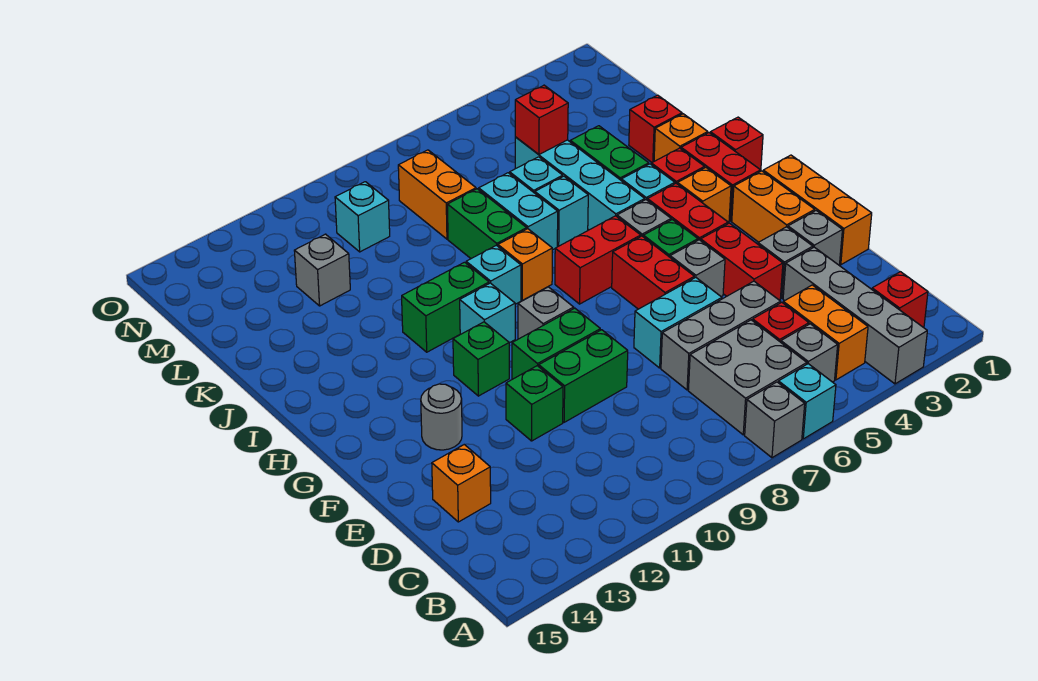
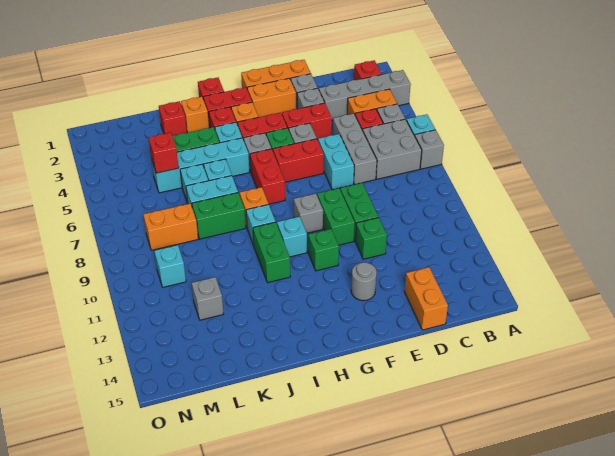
orange 1x1 brick [432,445,491,522] -> orange 1x2 brick [404,267,448,330]

